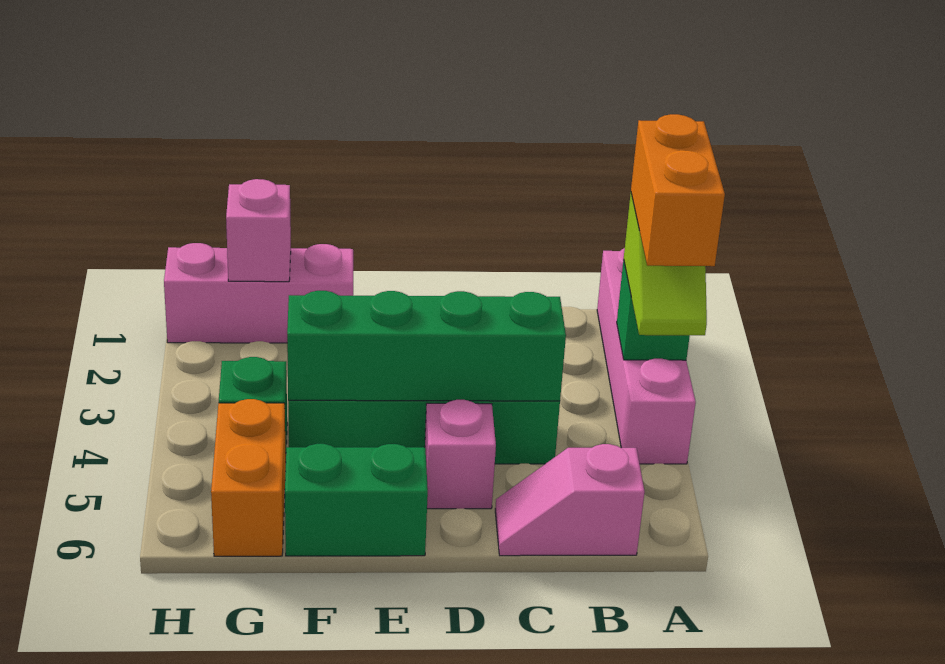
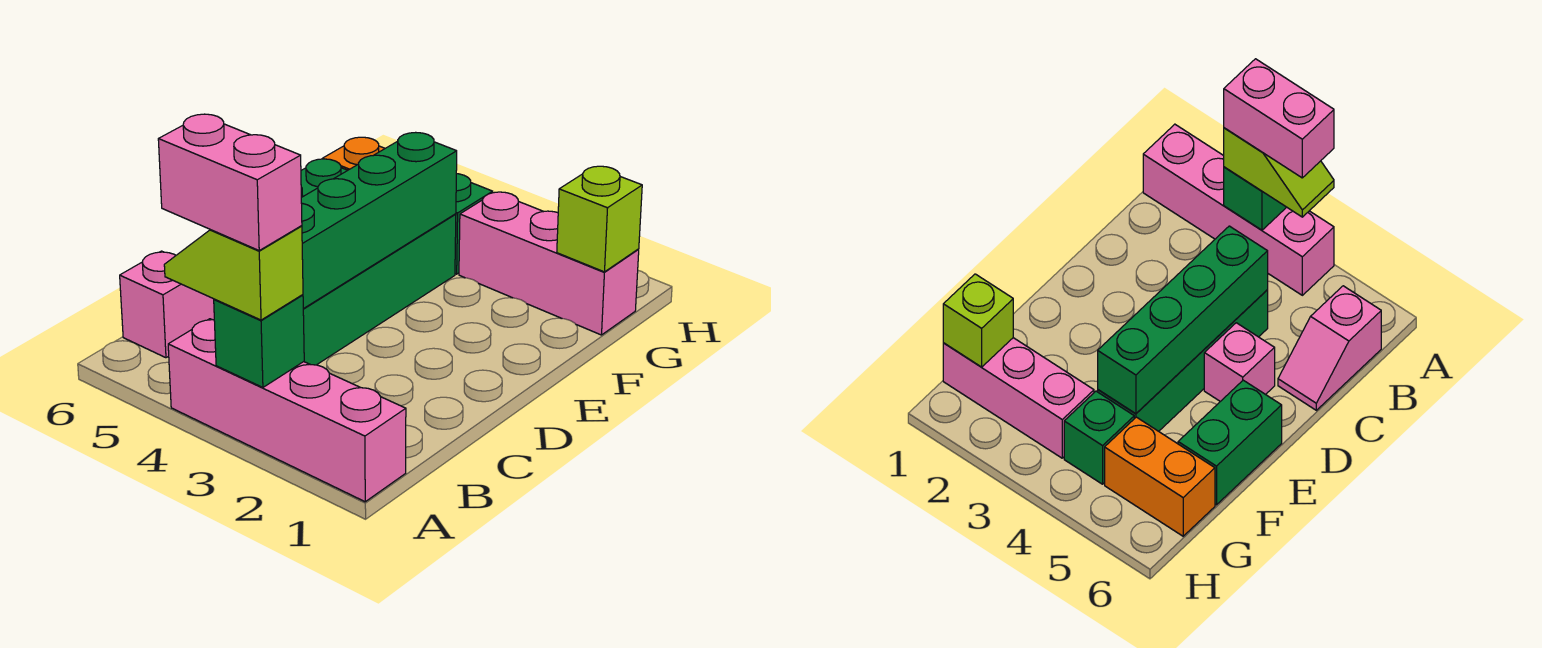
orange 1x2 brick [631,114,725,266] -> pink 1x2 brick [158,114,302,250]
pink 1x3 brick [164,243,353,343] -> pink 1x3 brick turned to [459,192,639,335]
pink 1x1 brick [226,179,291,282] -> lime 1x1 brick [557,166,642,272]

